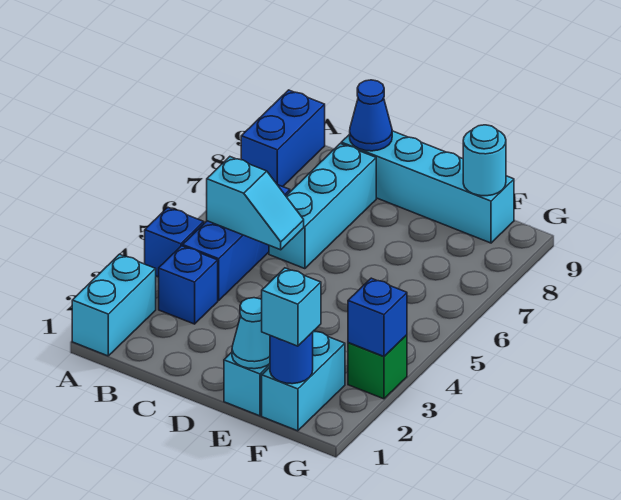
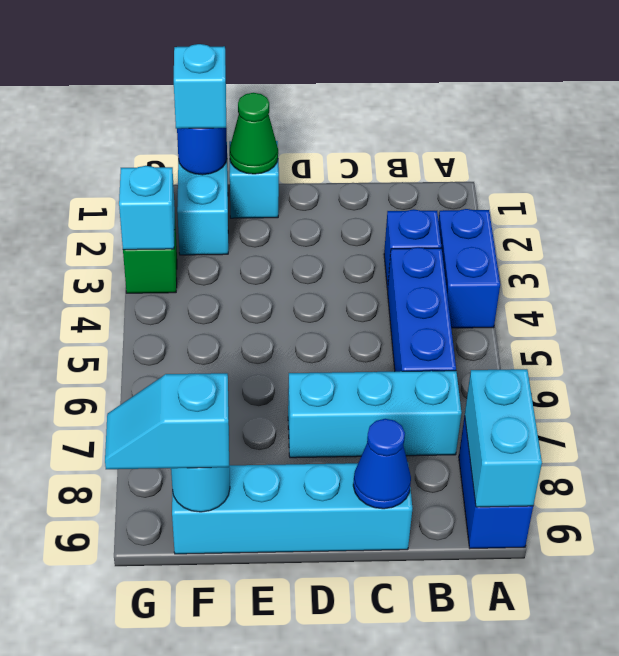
cyan 1x2 brick [72,254,156,356] -> cyan 1x2 brick moved to [465,369,542,507]
blue 1x1 brick [145,208,204,277] -> blue 1x2 brick [438,209,500,328]
cyan 1x2 slope [207,157,304,250] -> cyan 1x2 slope moved to [105,373,229,469]
cyan 1x3 brick [269,143,376,269] -> cyan 1x3 brick turned to [288,371,462,458]
cyan 1x1 cone [232,298,270,369] -> green 1x1 cone [229,93,278,174]
blue 1x1 brick [348,278,407,356] -> cyan 1x1 brick [119,166,175,250]

